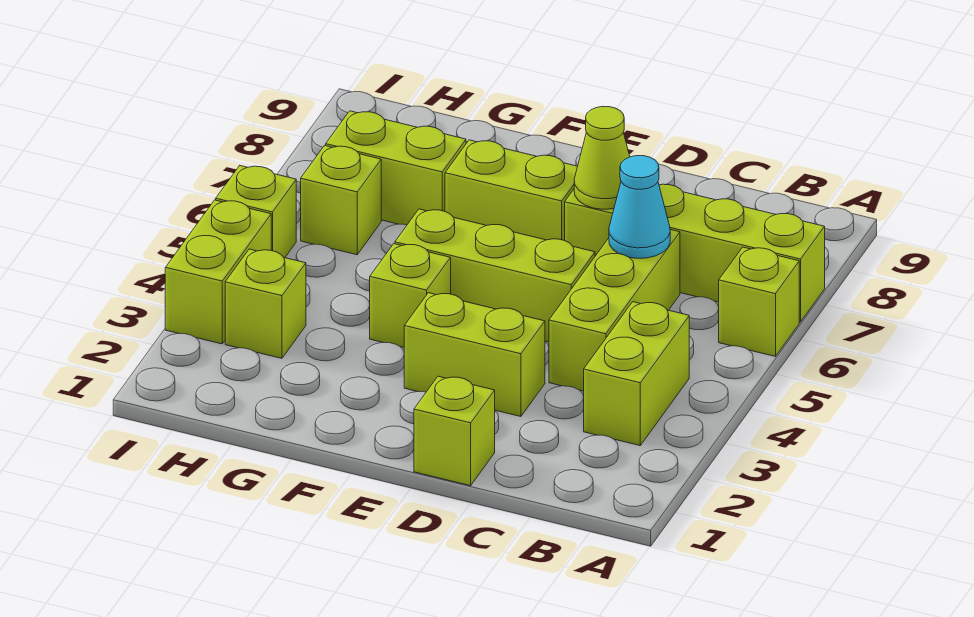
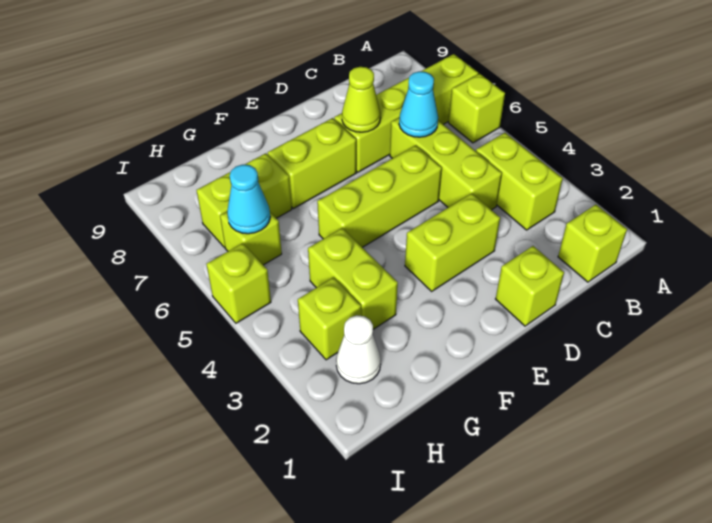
lime 1x1 brick [370,244,451,347] -> lime 1x1 brick moved to [558,205,627,282]
none -> white 1x1 cone [336,315,381,384]
none -> cyan 1x1 cone [227,165,270,234]
lime 1x2 brick [165,200,271,344] -> lime 1x2 brick moved to [308,228,398,329]

